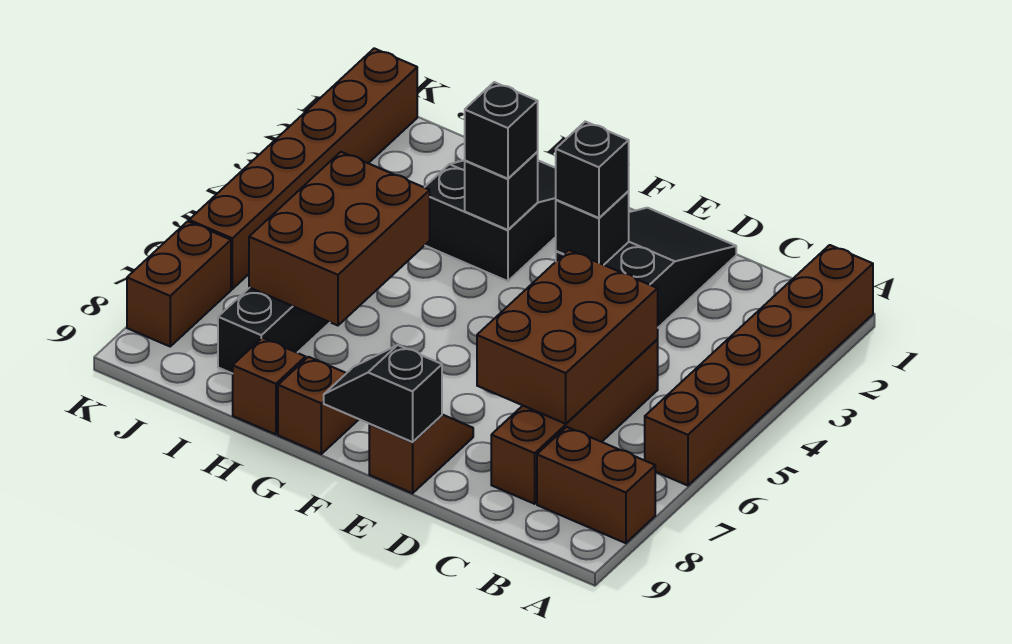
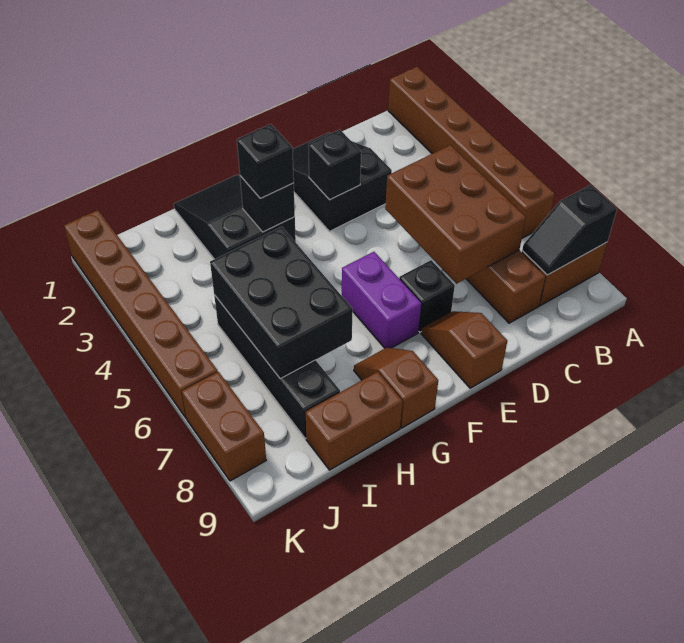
black 1x1 brick [556,121,629,218] -> black 1x1 brick moved to [399,260,455,332]
black 1x2 slope [324,345,442,442] -> black 1x2 slope moved to [522,185,617,275]
none -> purple 1x2 brick [342,252,421,348]
brown 2x3 brick [249,152,430,325] -> black 2x3 brick [210,227,353,379]
brown 1x1 brick [233,338,306,434] -> brown 1x2 brick [306,372,402,470]

